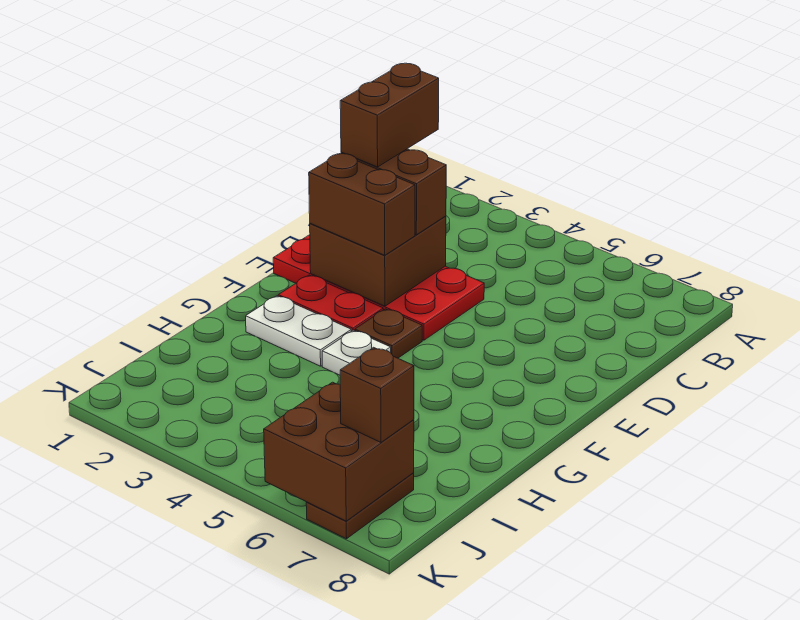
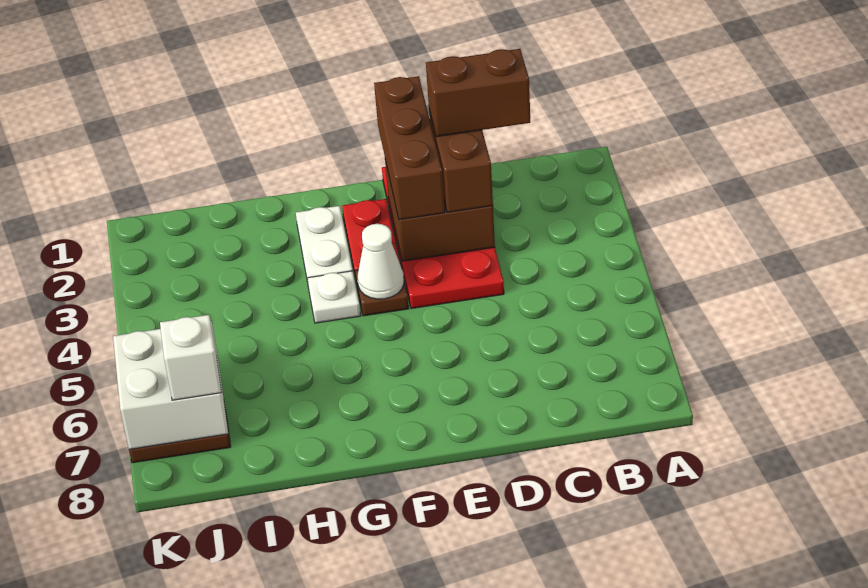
brown 1x2 brick [309,154,415,255] -> brown 1x3 brick [374,76,445,220]
none -> white 1x1 cone [358,224,404,299]
brown 2x2 brick [264,382,414,521] -> white 2x2 brick [113,321,228,449]
brown 1x1 brick [340,347,414,442] -> white 1x1 brick [160,315,222,400]

